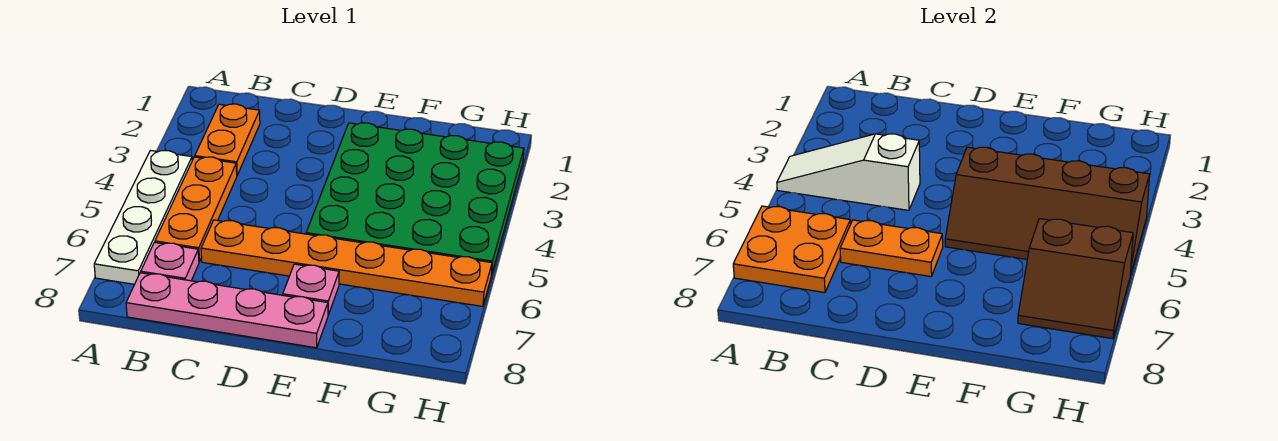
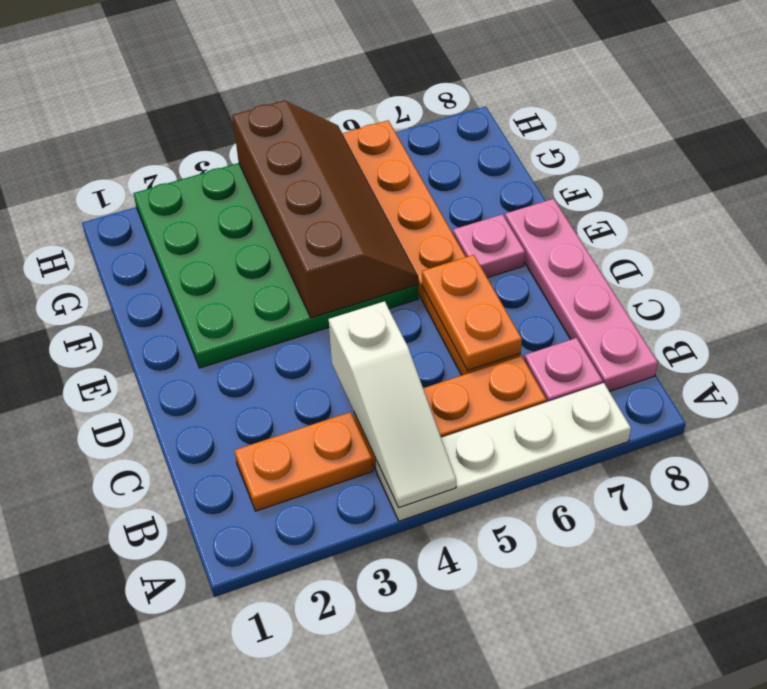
orange 2x2 plate [733,206,851,293] -> none
brown 2x2 slope [1018,219,1133,339] -> none

